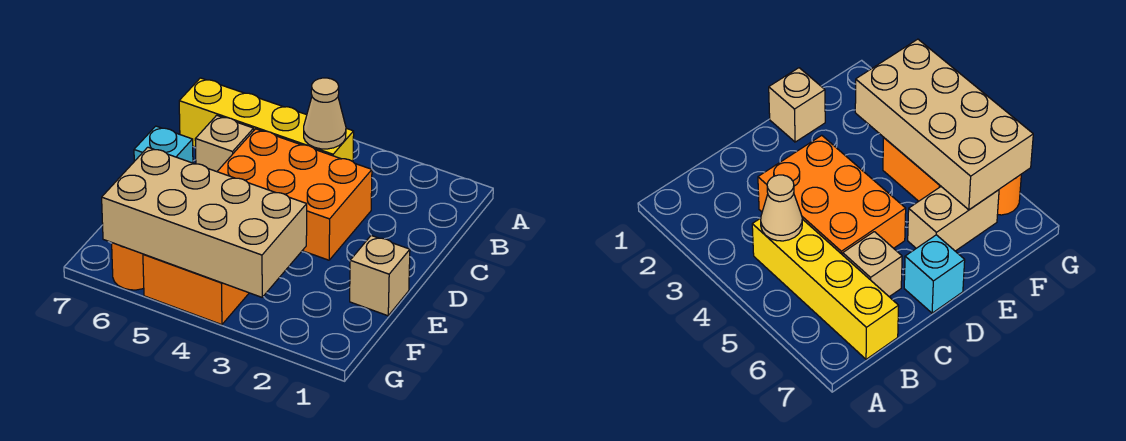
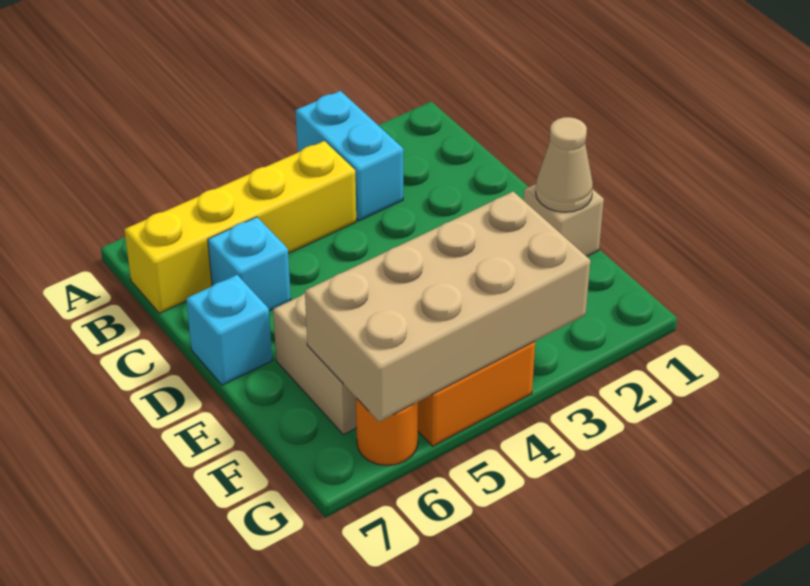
none -> cyan 1x2 brick [295,91,403,221]
tan 1x1 cone [304,78,346,149] -> tan 1x1 cone moved to [536,117,593,212]
orange 2x3 brick [217,129,372,260] -> none
tan 1x1 brick [195,115,254,172] -> cyan 1x1 brick [208,217,291,311]

